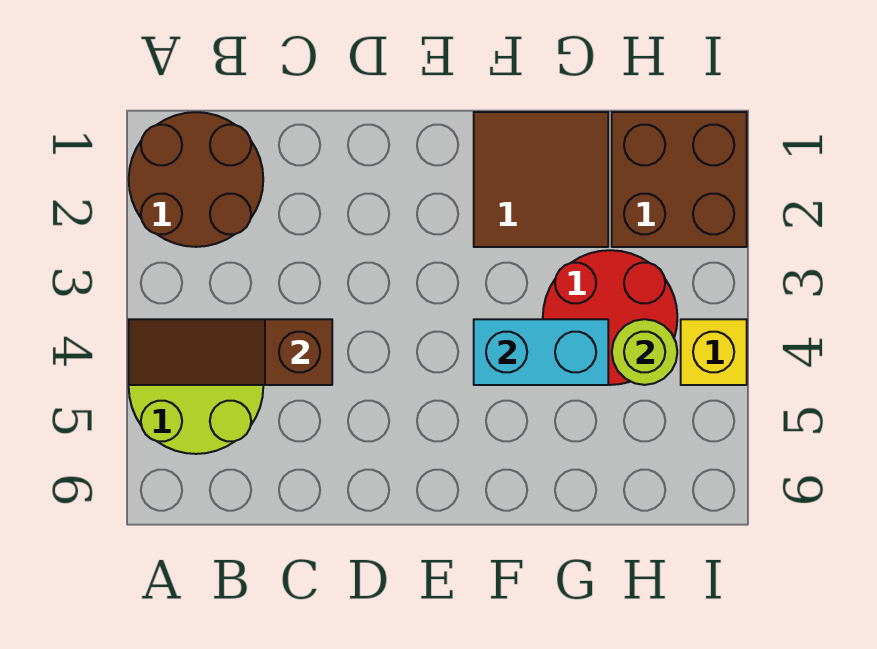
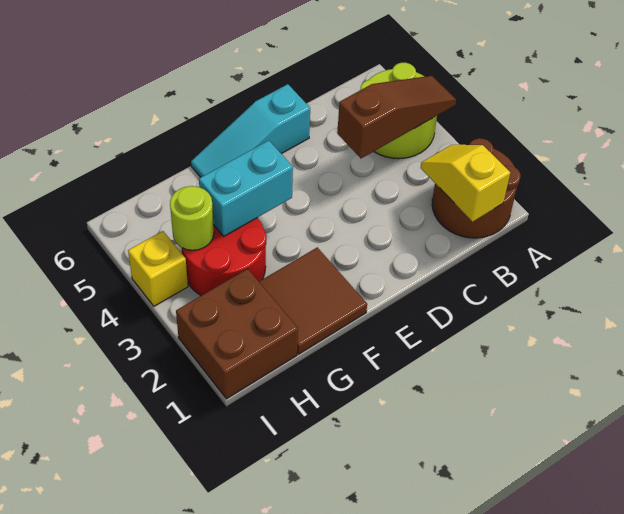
none -> yellow 1x2 slope [421,145,510,222]
none -> cyan 1x3 slope [191,84,310,177]

